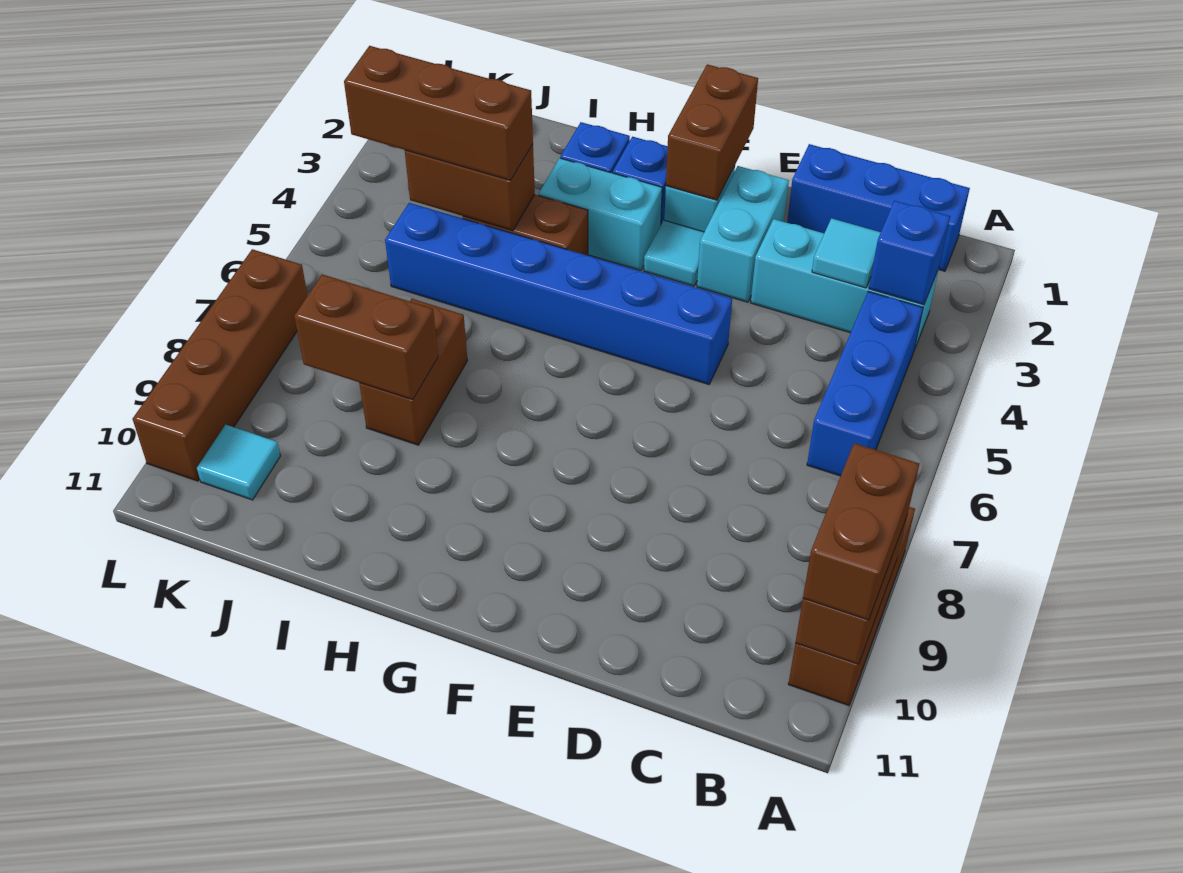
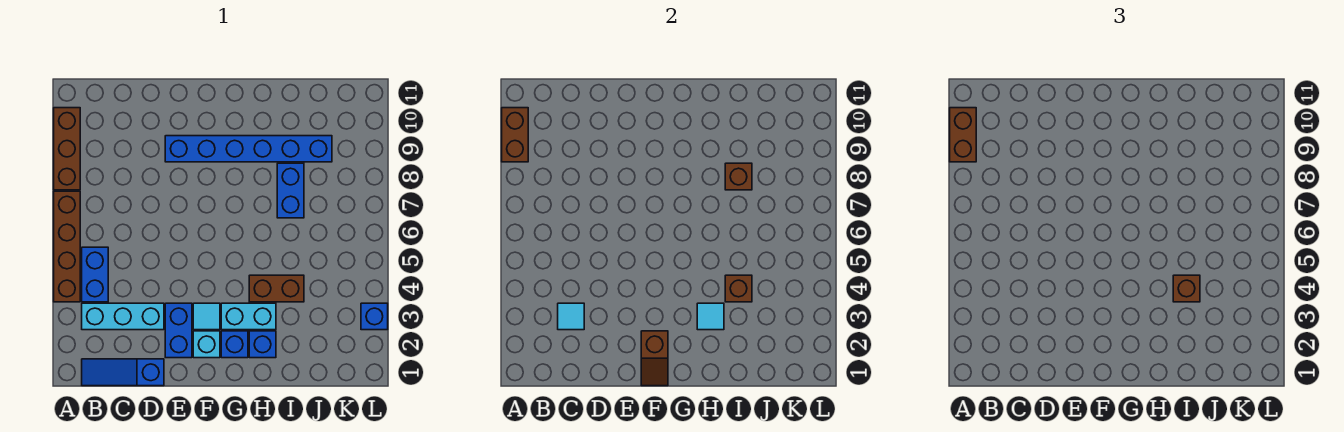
blue 1x3 brick [787,144,970,271] -> blue 1x3 slope [82,359,164,386]
blue 1x1 brick [869,201,950,305] -> blue 1x1 brick moved to [361,303,388,330]
blue 1x3 brick [807,291,923,476] -> blue 1x2 brick [82,247,108,302]
cyan 1x2 brick [697,166,789,302] -> blue 1x2 brick [165,303,192,358]
blue 1x6 brick [385,203,732,384] -> blue 1x6 brick moved to [165,136,332,162]
brown 1x2 brick [666,64,758,200] -> brown 1x2 slope [641,331,668,386]
brown 1x2 brick [405,145,535,231] -> brown 1x1 brick [725,275,752,302]
brown 1x3 brick [344,46,533,180] -> brown 1x1 brick [1173,275,1200,302]
brown 1x2 brick [359,299,467,445] -> blue 1x2 brick [277,163,304,218]
brown 1x2 brick [294,274,438,400] -> brown 1x1 brick [725,163,752,190]
cyan 1x1 tile [197,425,280,500] -> cyan 1x1 tile moved to [697,303,724,330]
brown 1x4 brick [133,249,308,481] -> brown 1x4 brick moved to [54,191,80,302]

